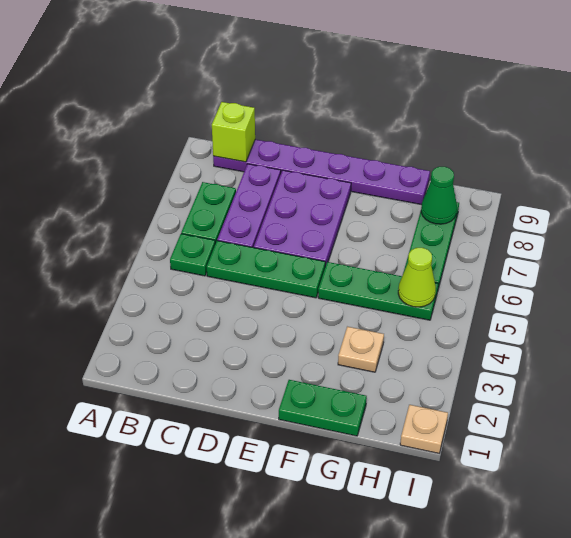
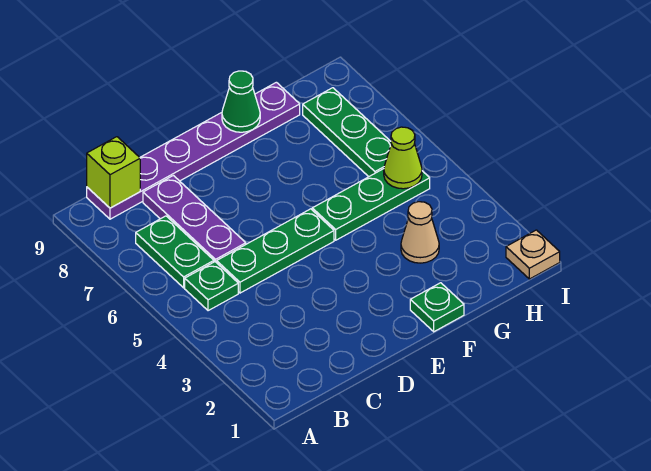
purple 2x3 plate [254,170,351,267] -> none
green 1x2 plate [279,380,367,436] -> green 1x1 plate [410,283,464,332]
tan 1x1 plate [338,327,384,372] -> tan 1x1 cone [401,202,439,263]
green 1x1 cone [421,167,457,224] -> green 1x1 cone moved to [222,71,260,132]

